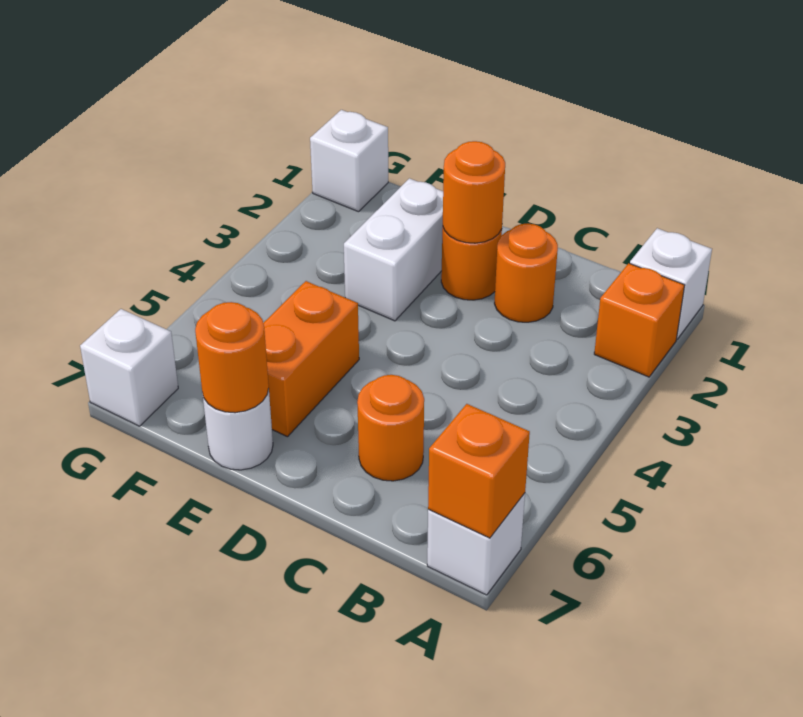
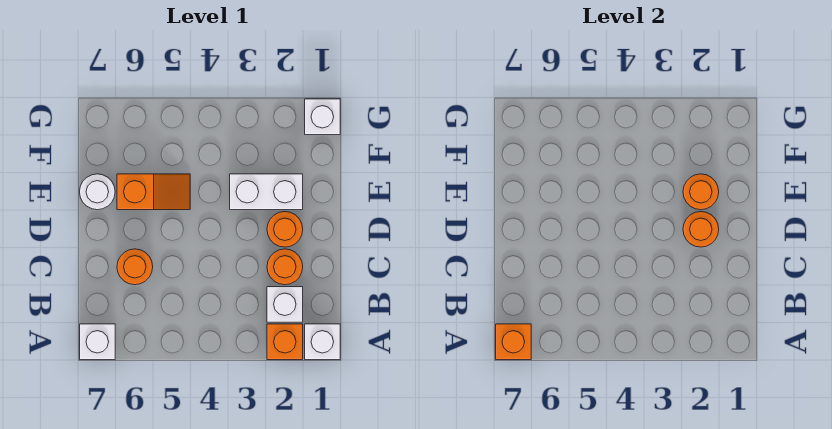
orange 1x2 brick [263,281,359,437] -> orange 1x2 slope [117,174,190,210]
orange 1x1 round brick [195,302,269,413] -> orange 1x1 round brick moved to [683,174,719,210]
white 1x1 brick [80,309,178,426] -> white 1x1 brick moved to [267,287,303,322]

